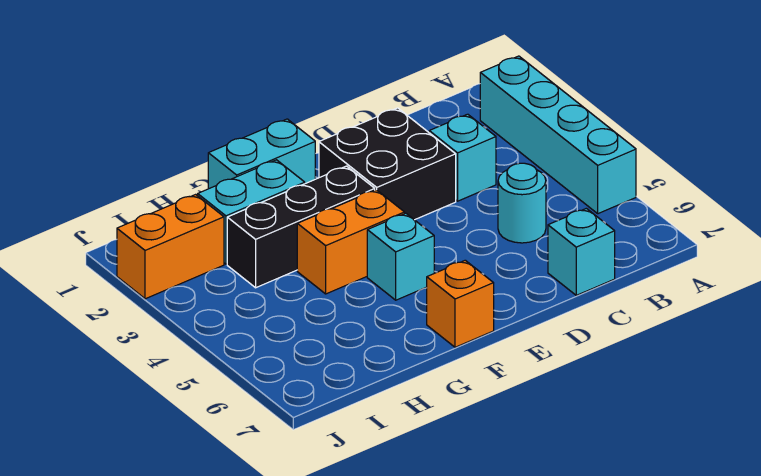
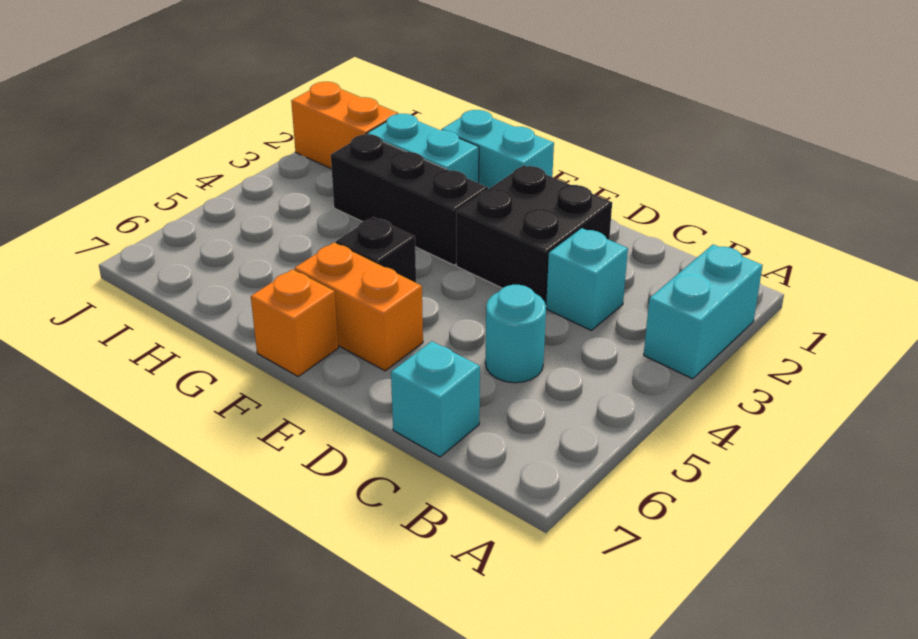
cyan 1x4 brick [480,56,636,214] -> cyan 1x2 brick [644,244,763,379]
orange 1x2 brick [297,190,405,294] -> orange 1x2 brick moved to [294,243,423,371]
cyan 1x1 brick [367,213,434,300] -> black 1x1 brick [336,217,416,283]

